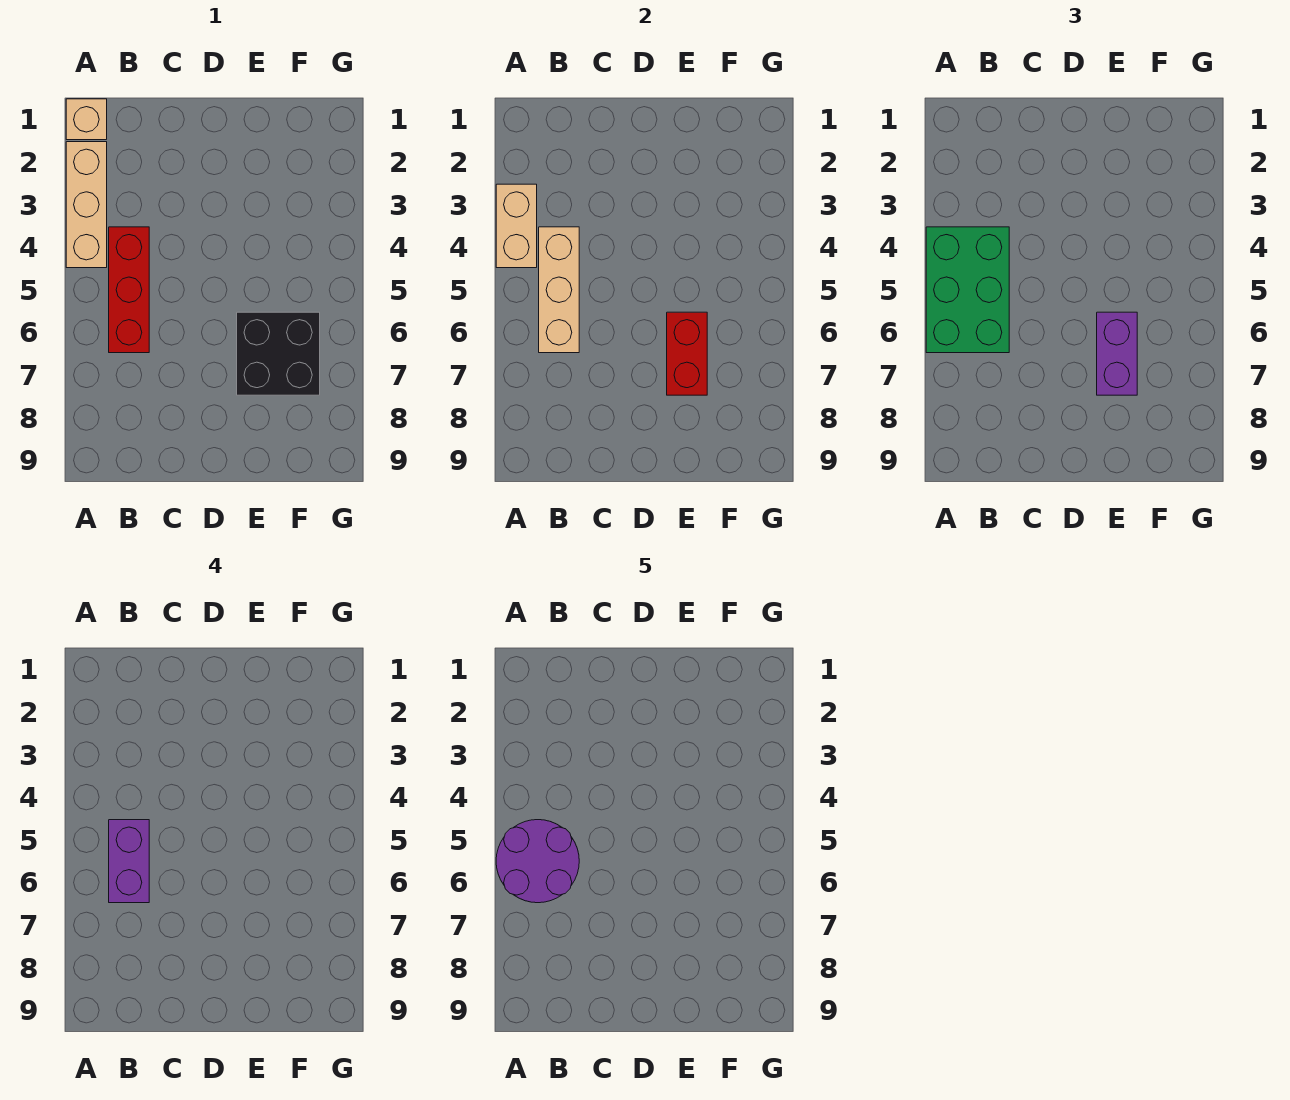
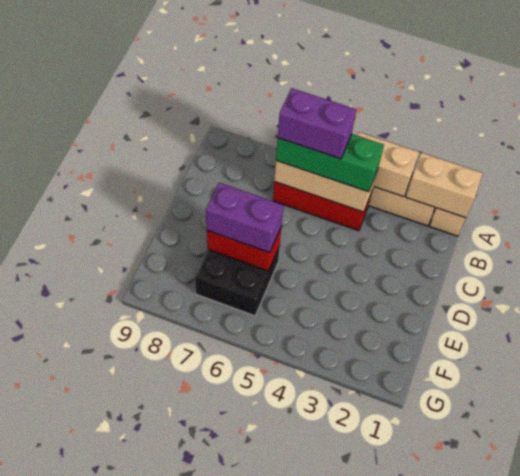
none -> tan 1x2 brick [406,153,483,218]
green 2x3 brick [926,227,1009,353] -> green 1x3 brick [276,134,384,192]
purple 2x2 round brick [496,820,579,903] -> none

